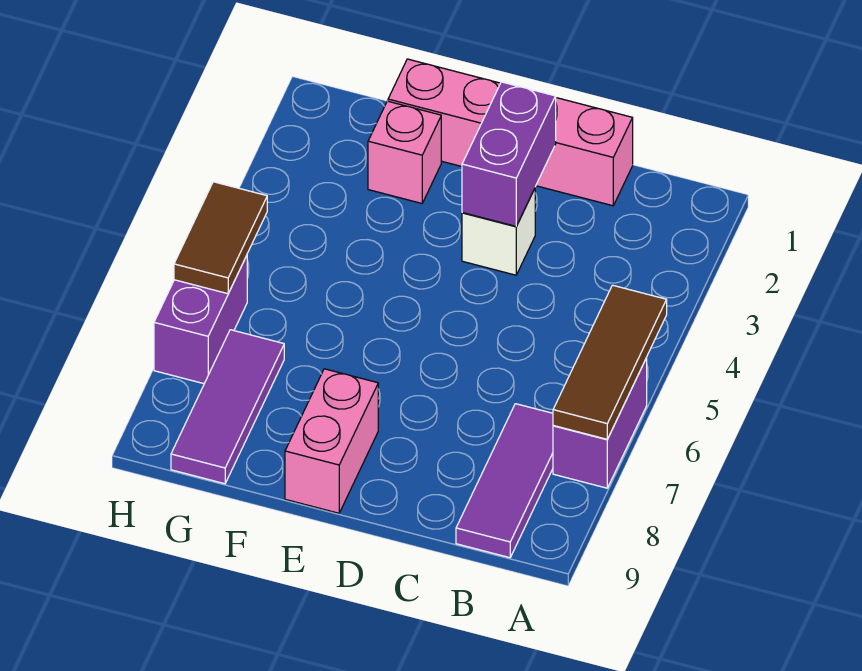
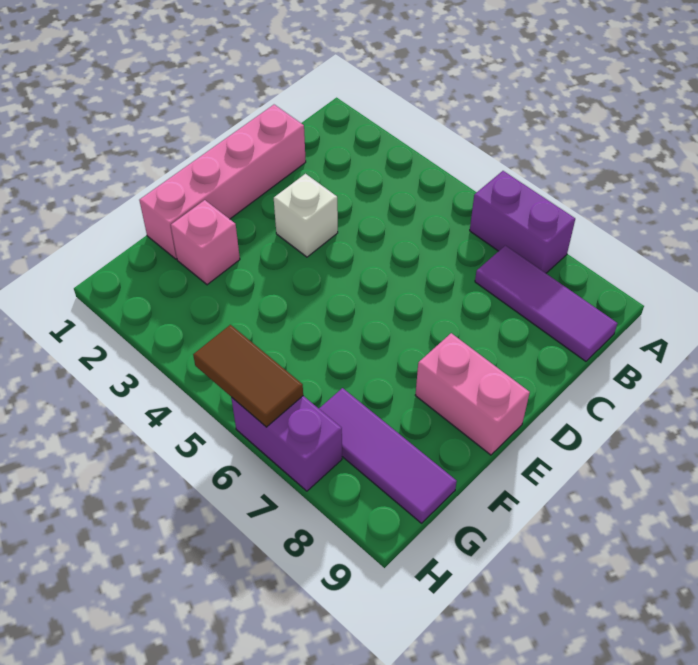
brown 1x3 tile [553,285,667,439] -> none
purple 1x2 brick [462,82,556,226] -> none

